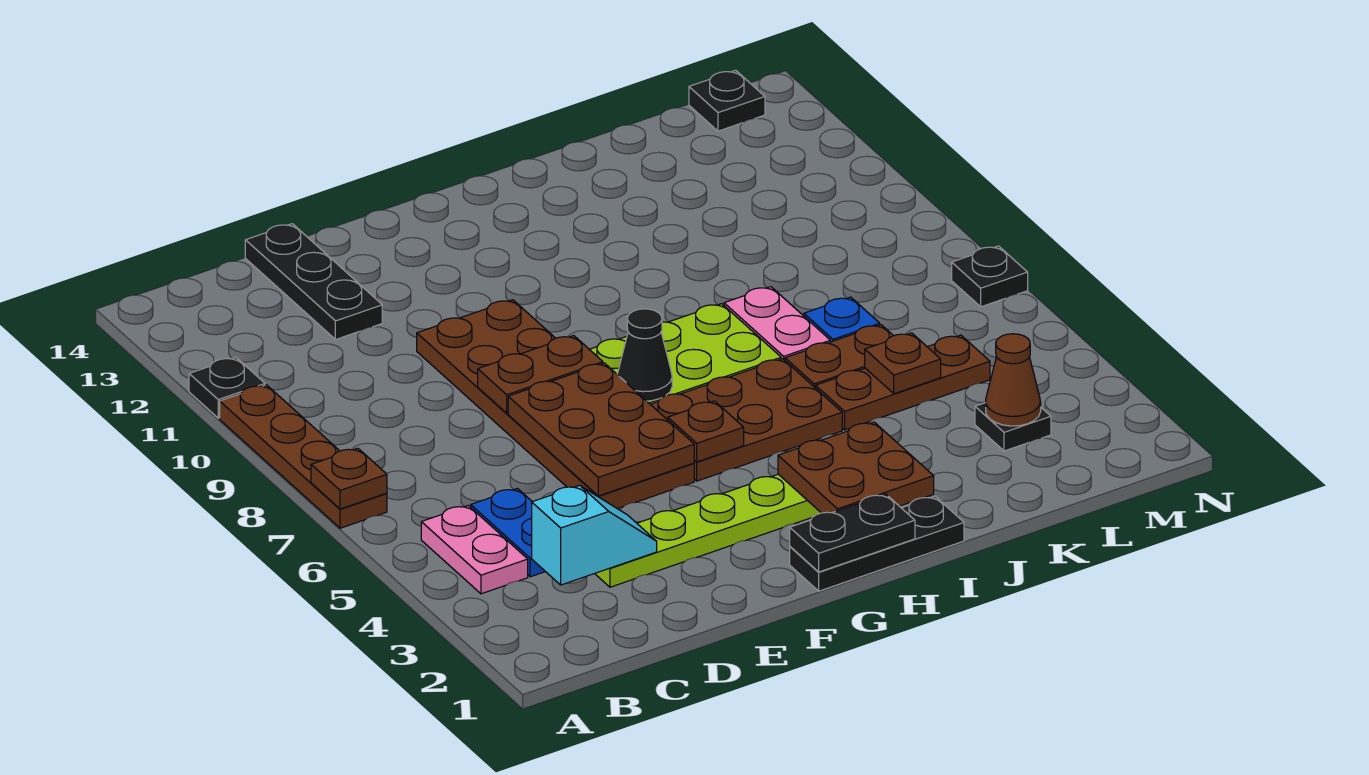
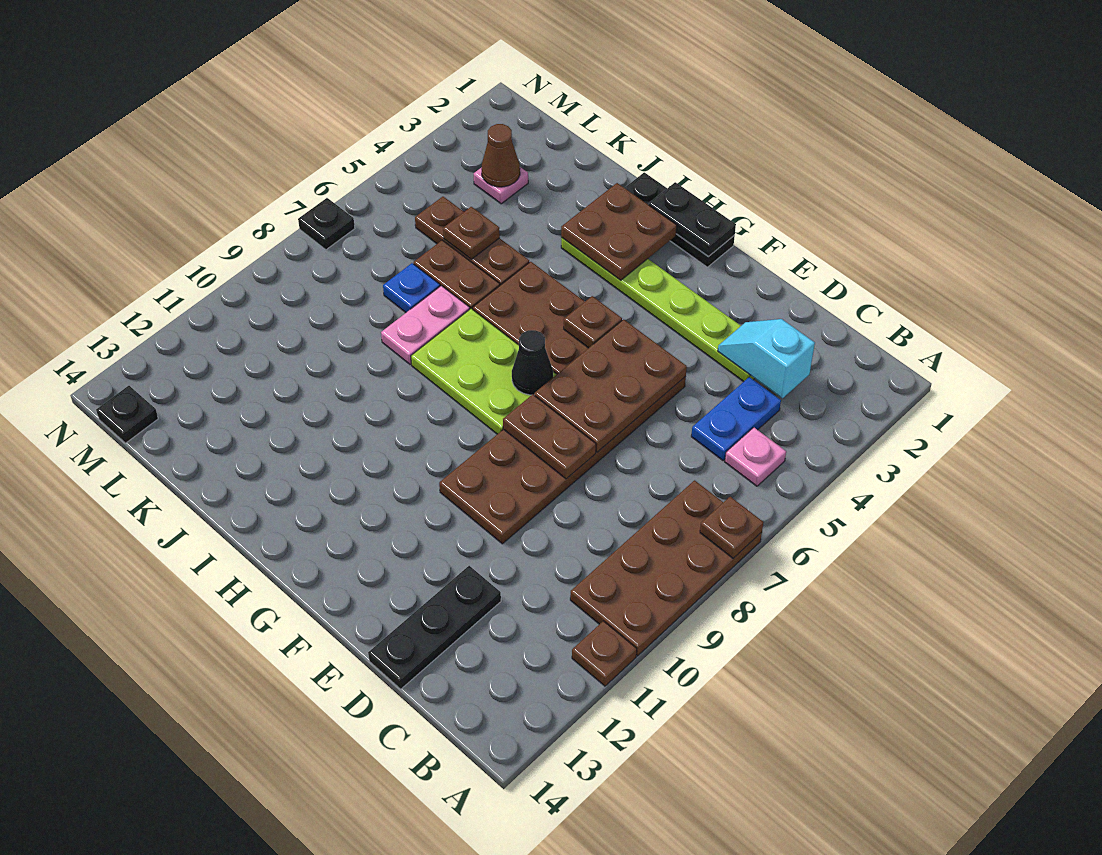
brown 1x4 plate [220,385,387,528] -> brown 2x4 plate [570,480,762,656]
black 1x1 plate [189,357,265,418] -> brown 1x1 plate [572,621,637,686]
pink 1x2 plate [421,506,528,594] -> pink 1x1 plate [725,428,786,486]
black 1x1 plate [975,403,1051,451] -> pink 1x1 plate [474,167,528,204]

